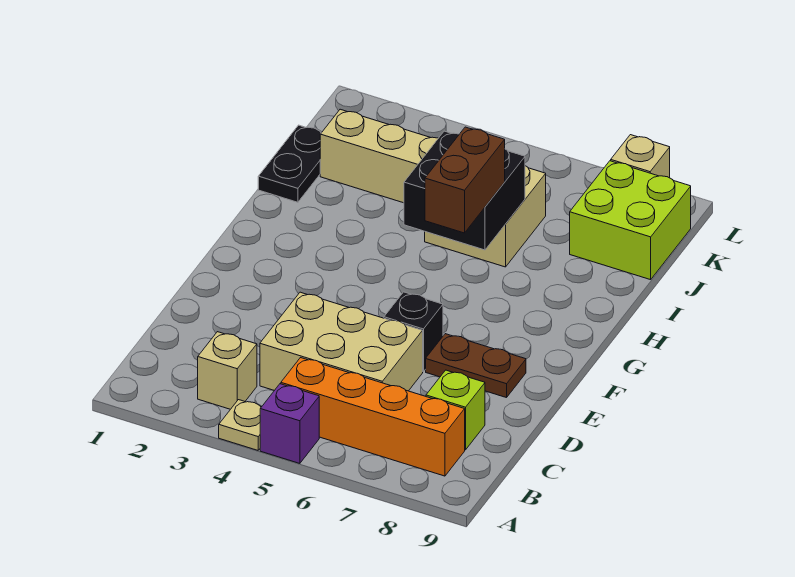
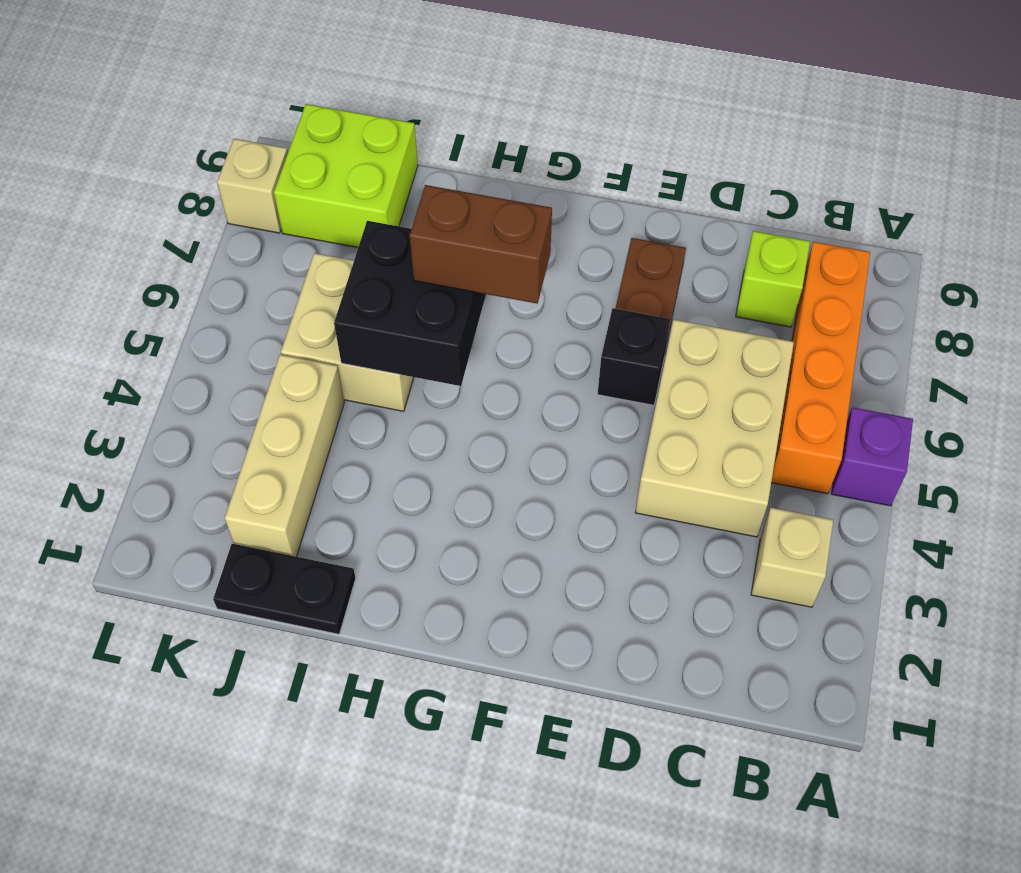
tan 1x1 plate [219,400,261,450] -> none

